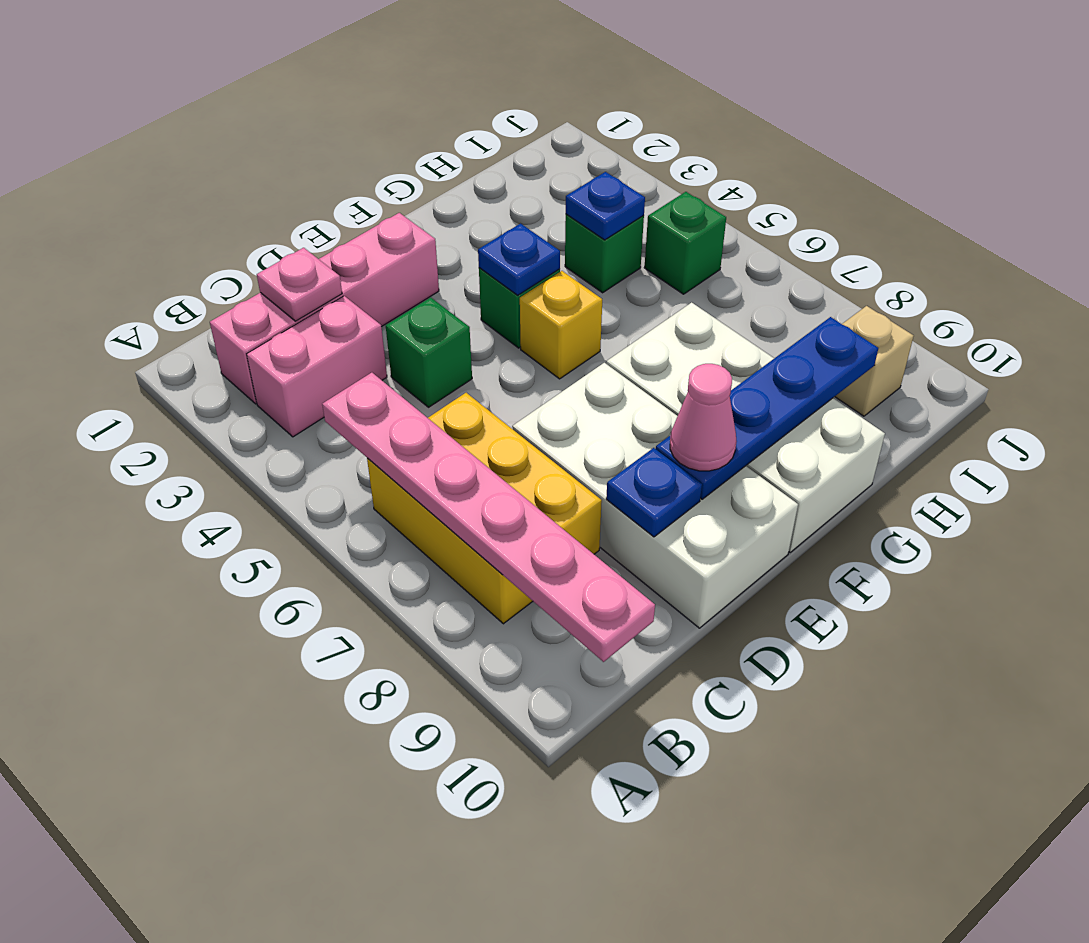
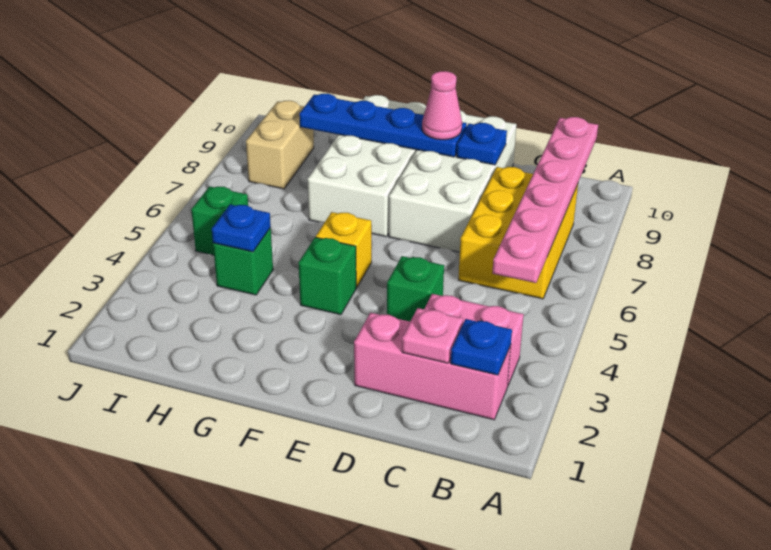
pink 1x4 brick [210,213,439,404] -> pink 1x3 brick [354,313,511,420]
blue 1x1 plate [478,224,560,295] -> blue 1x1 plate moved to [451,319,512,375]
tan 1x1 brick [835,306,914,416] -> tan 1x2 brick [246,101,314,189]

